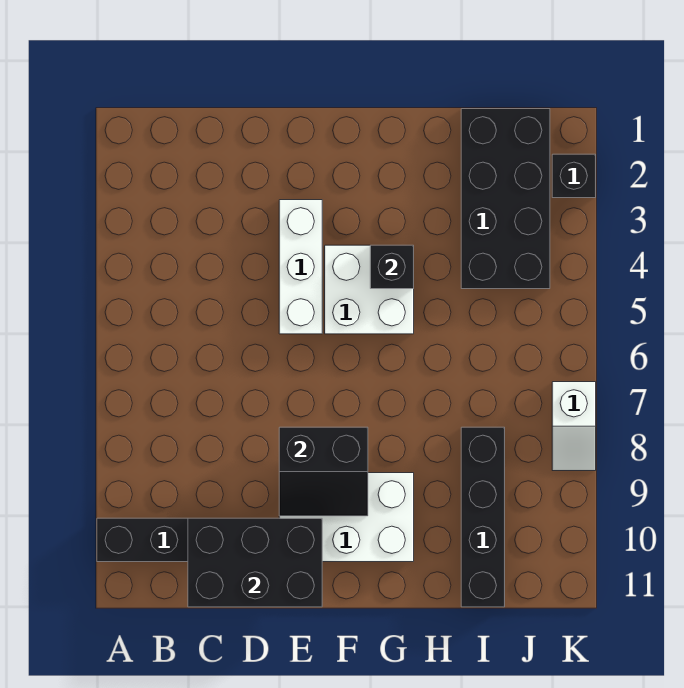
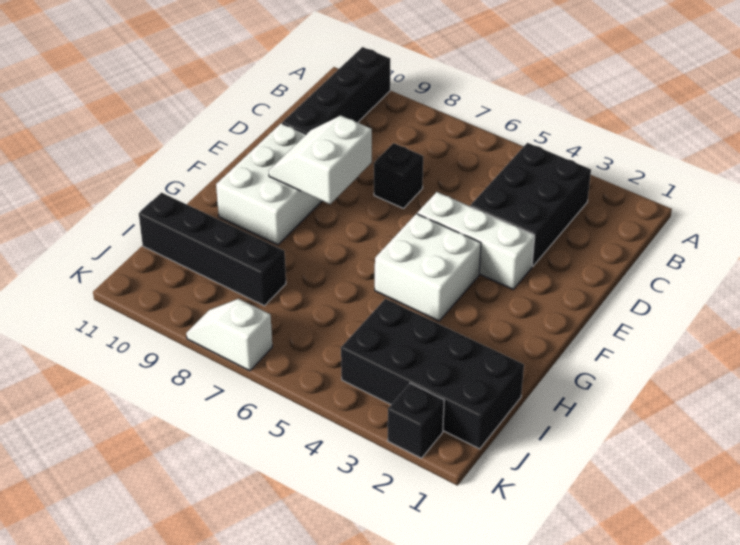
black 2x3 brick [188,518,322,607] -> black 2x3 brick moved to [470,143,591,267]
black 2x2 slope [279,427,368,516] -> white 2x2 slope [269,116,372,204]
black 1x1 brick [370,245,414,289] -> black 1x1 brick moved to [374,143,423,208]

